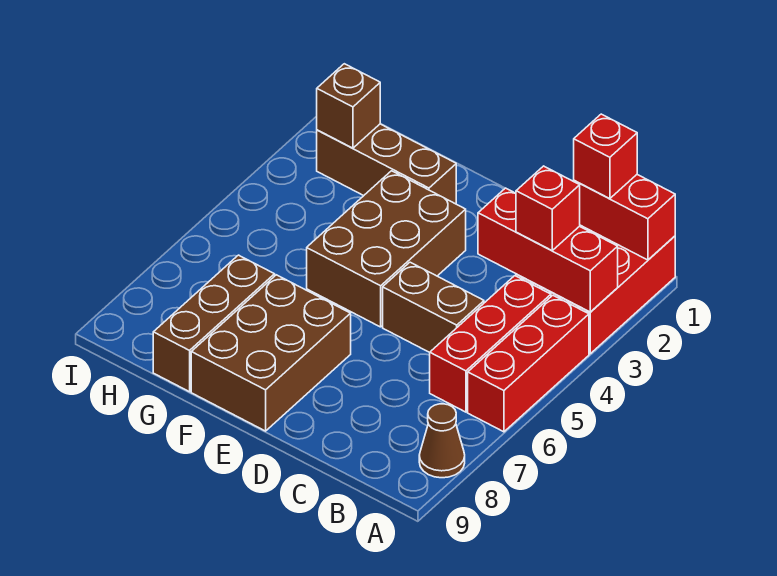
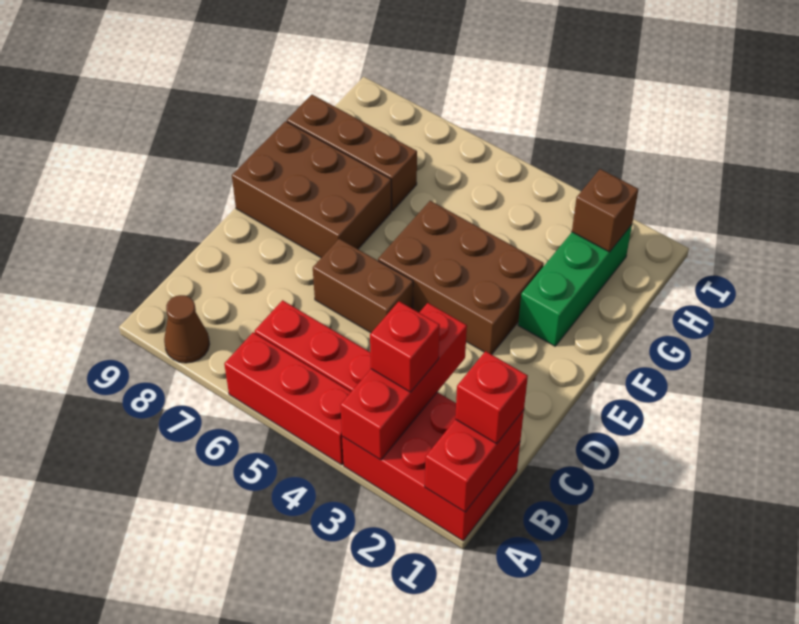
brown 1x2 brick [383,262,484,352] -> brown 1x2 brick turned to [313,239,413,333]
brown 1x3 brick [317,124,456,204] -> green 1x3 brick [518,225,632,346]

